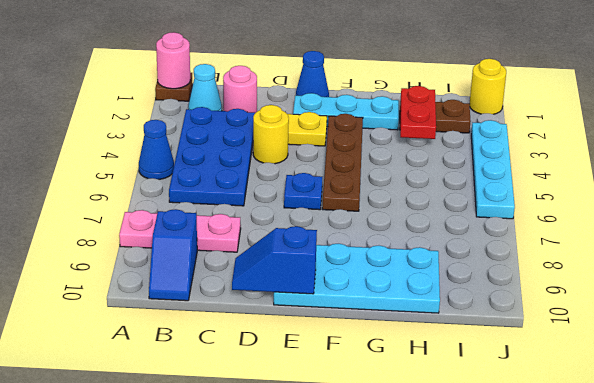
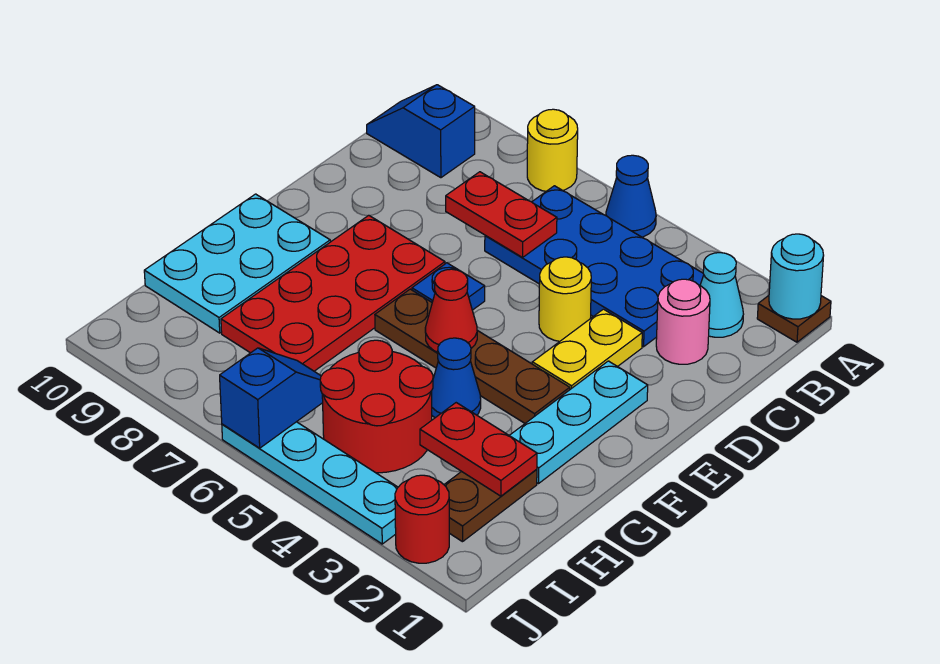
pink 1x1 round brick [156,32,190,89] -> cyan 1x1 round brick [769,234,824,319]
pink 1x3 plate [119,210,241,252] -> none
none -> red 1x2 plate [446,172,557,257]
blue 1x2 slope [232,226,317,294] -> blue 1x2 slope moved to [220,348,323,448]
blue 1x1 cone [296,51,329,97] -> blue 1x1 cone moved to [432,338,481,418]
none -> red 2x4 plate [221,215,445,371]
cyan 2x4 plate [274,244,440,313] -> cyan 2x3 plate [144,194,330,333]
none -> red 1x1 cone [425,269,477,352]
none -> red 2x2 round brick [320,340,433,473]
yellow 1x1 round brick [469,59,506,114] -> yellow 1x1 round brick moved to [527,109,578,191]
none -> red 1x1 round brick [395,475,449,563]

